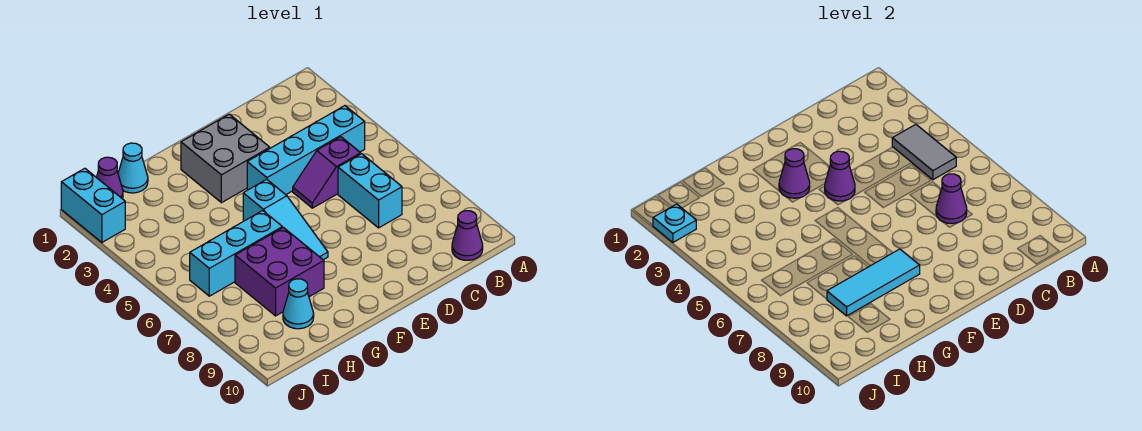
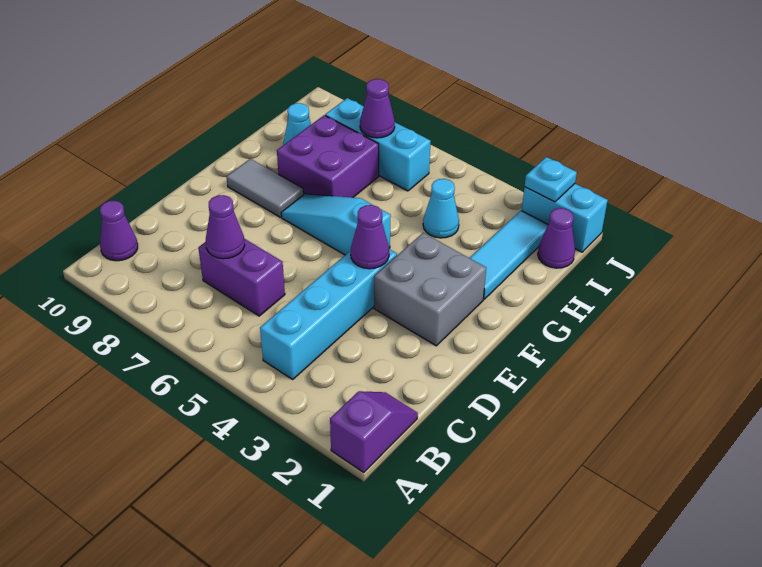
grey 1x2 tile [892,124,956,180] -> grey 1x2 tile moved to [227,159,304,217]
purple 1x2 slope [293,137,361,208] -> purple 1x2 slope moved to [330,391,418,472]
cyan 1x2 brick [338,154,402,228] -> purple 1x2 brick [198,239,285,316]
purple 1x1 cone [779,149,810,198] -> purple 1x1 cone moved to [360,79,395,138]
cyan 1x3 tile [827,249,920,316] -> cyan 1x3 tile moved to [470,211,548,299]
cyan 1x3 brick [190,211,282,296] -> cyan 1x3 brick turned to [325,98,431,191]
cyan 1x1 cone [118,143,148,193] -> cyan 1x1 cone moved to [423,179,459,238]

